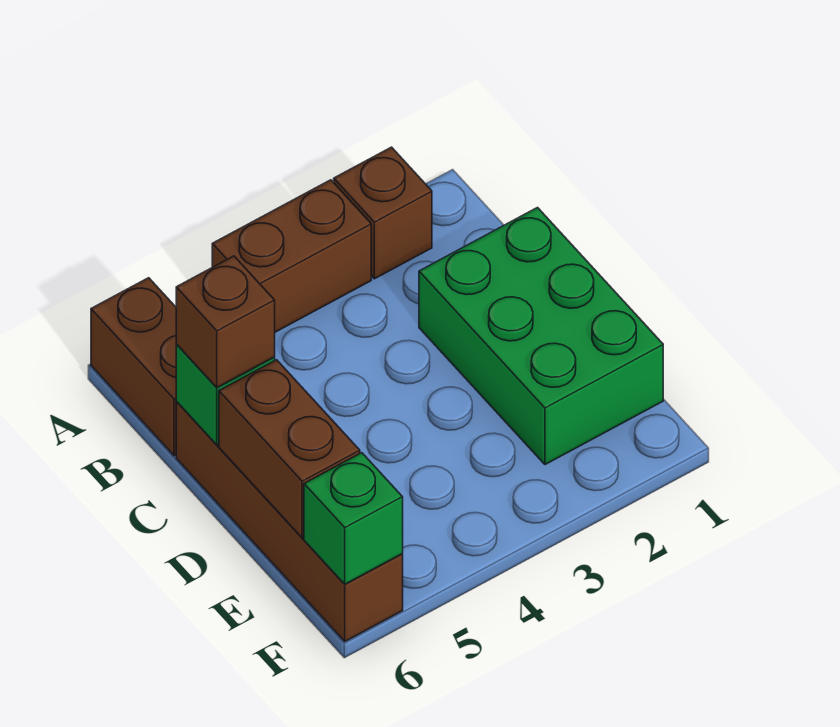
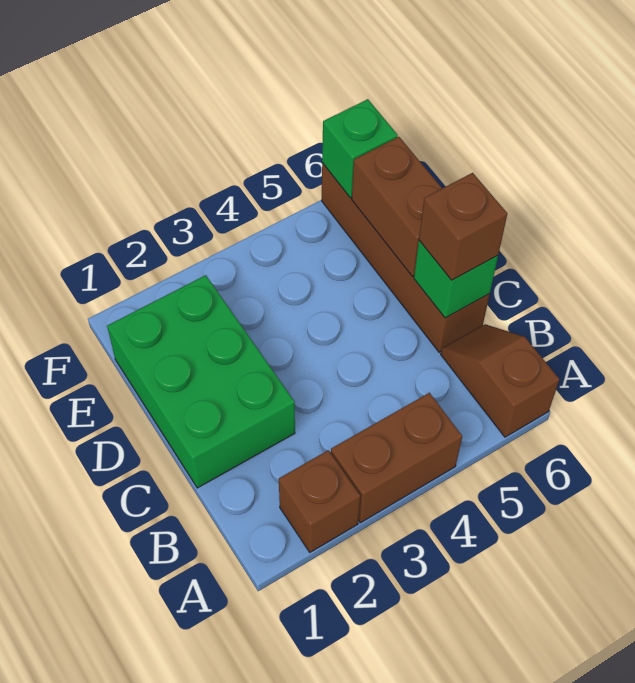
brown 1x2 brick [91,278,176,456] -> brown 1x2 slope [441,324,559,437]

